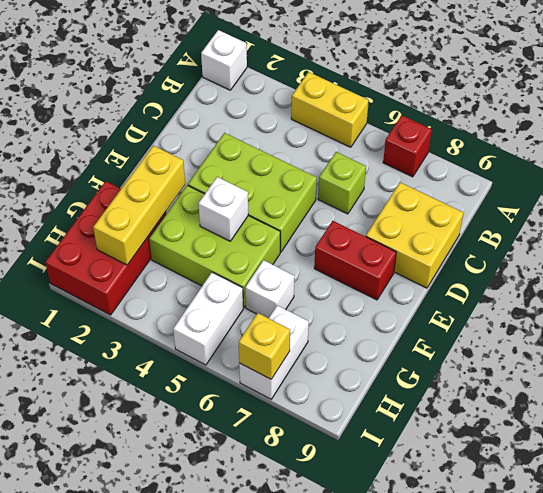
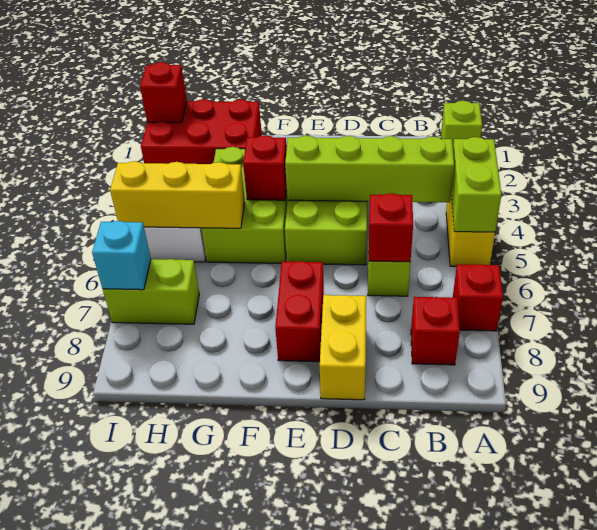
white 1x1 brick [201,30,247,90] -> lime 1x1 brick [441,101,482,145]
none -> lime 1x2 brick [451,137,501,232]
none -> lime 1x4 brick [285,136,454,202]
none -> red 1x1 brick [411,297,460,365]
none -> red 1x1 brick [369,193,413,262]
yellow 2x2 brick [366,182,464,288] -> yellow 1x2 brick [320,295,366,400]
yellow 1x3 brick [93,146,185,265] -> yellow 1x3 brick moved to [110,161,245,228]
white 1x1 brick [198,177,248,241] -> red 1x1 brick [243,135,287,200]
white 1x1 brick [245,260,294,318] -> none
white 1x2 brick [239,305,309,399] -> lime 1x2 brick [103,259,199,324]
none -> red 1x1 brick [140,62,187,123]
yellow 1x1 brick [239,313,290,379] -> cyan 1x1 brick [92,221,151,290]

